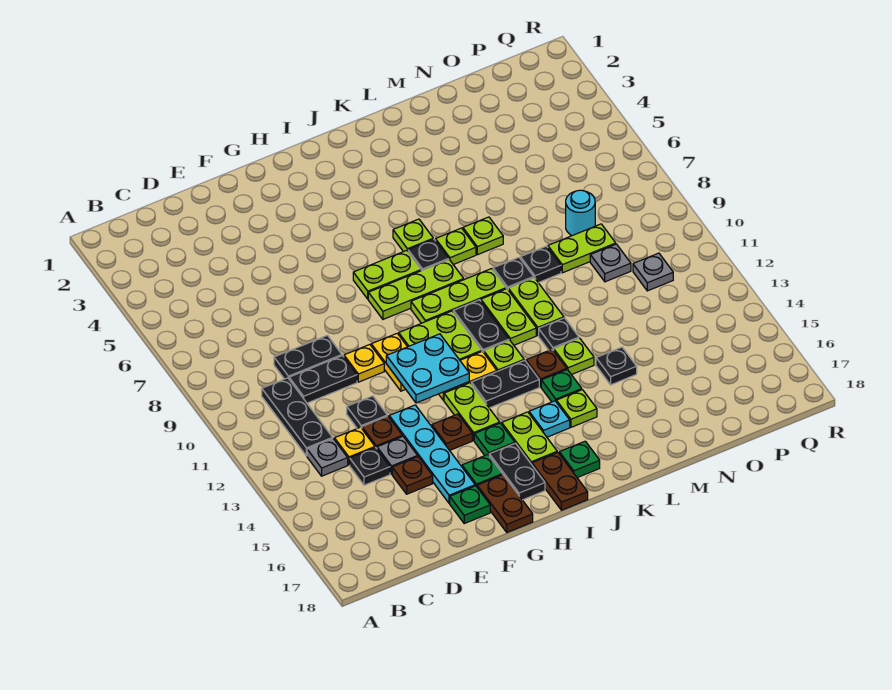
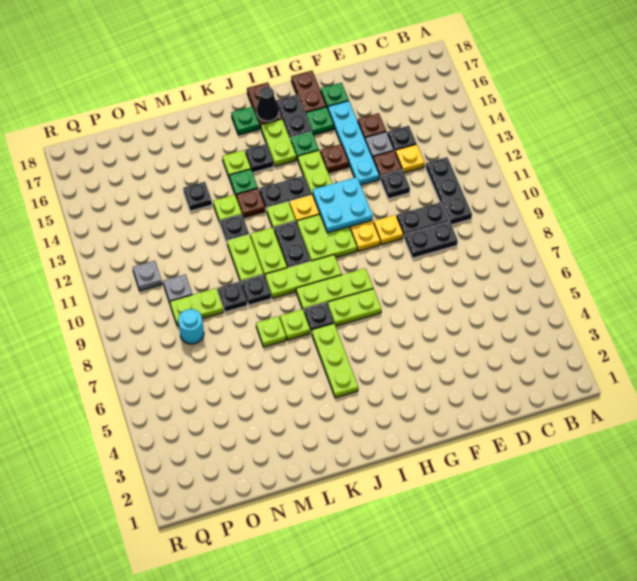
grey 1x1 plate [307,439,348,476] -> none
none -> black 1x1 cone [256,87,279,121]
lime 1x1 plate [393,219,433,252] -> lime 1x3 plate [312,324,358,398]
cyan 1x1 plate [529,401,570,437] -> black 1x1 plate [245,144,274,173]

